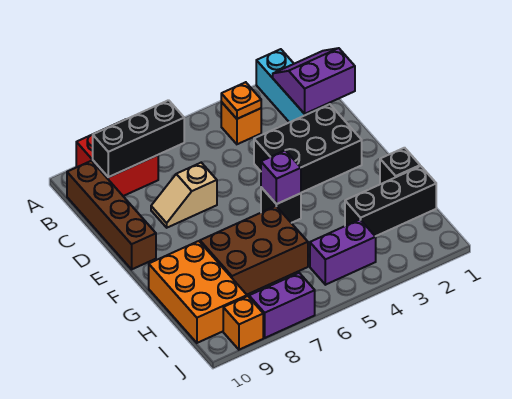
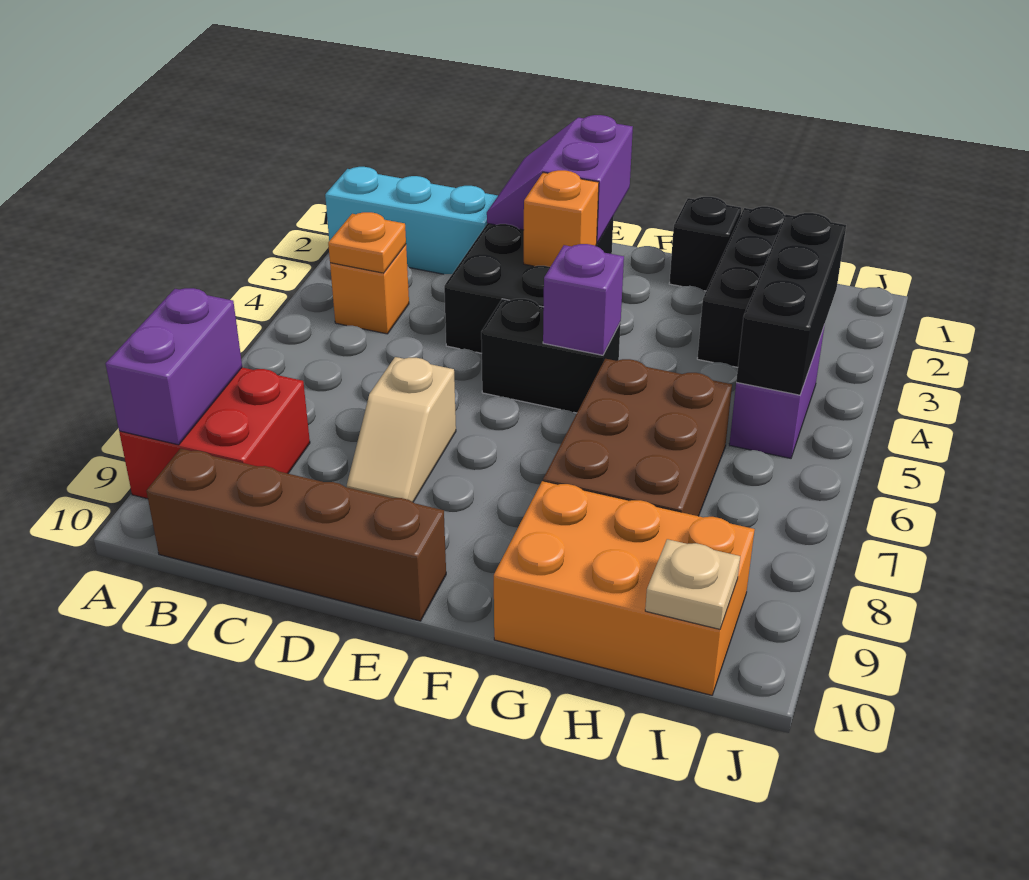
purple 2x2 slope [273,48,355,114] -> purple 2x2 slope moved to [487,115,633,243]
black 1x3 brick [93,100,184,177] -> black 1x3 brick moved to [736,213,846,395]
black 1x1 brick [261,187,301,223] -> black 1x2 brick [481,299,621,413]
none -> tan 1x1 plate [645,539,740,629]
purple 1x2 brick [249,273,315,338] -> purple 1x2 brick moved to [105,288,242,445]
orange 1x1 brick [223,296,263,350] -> orange 1x1 brick moved to [524,170,599,267]

